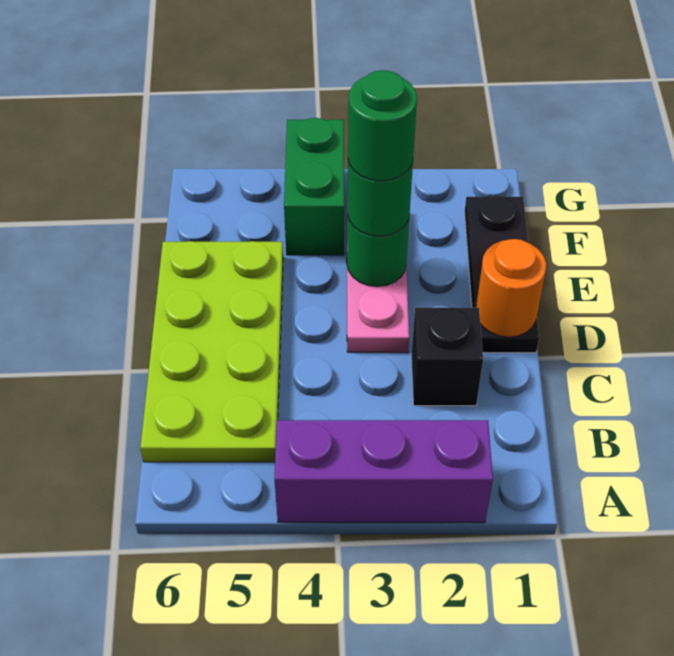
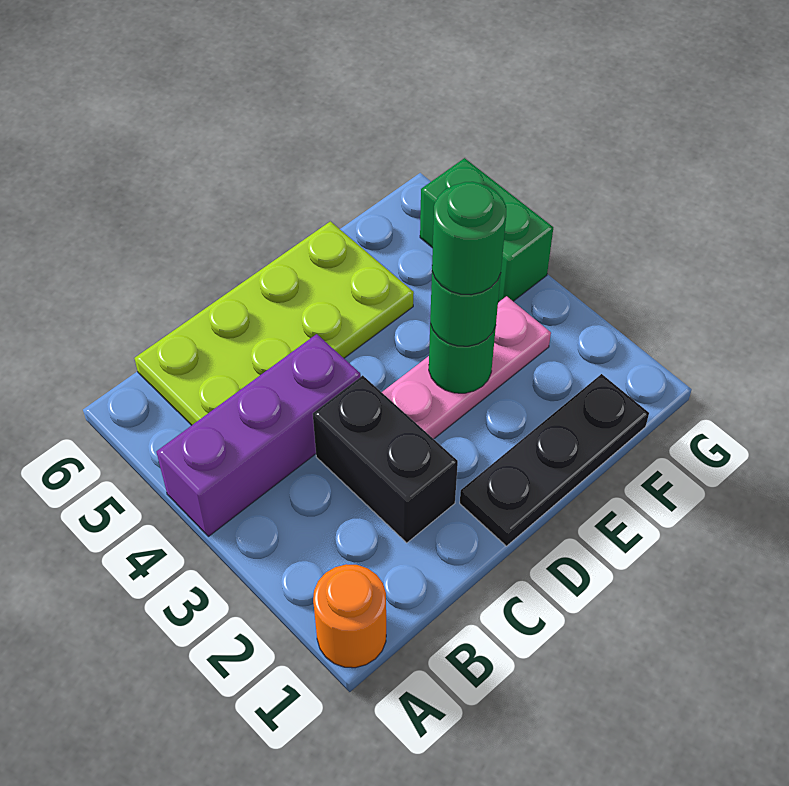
purple 1x3 brick [275,420,493,523] -> purple 1x3 brick turned to [156,334,361,536]
black 1x1 brick [411,308,483,406] -> black 1x2 brick [313,375,458,543]
orange 1x1 round brick [476,239,546,337] -> orange 1x1 round brick moved to [313,564,386,668]
green 1x2 brick [284,118,344,255] -> green 1x2 brick turned to [420,158,553,302]

